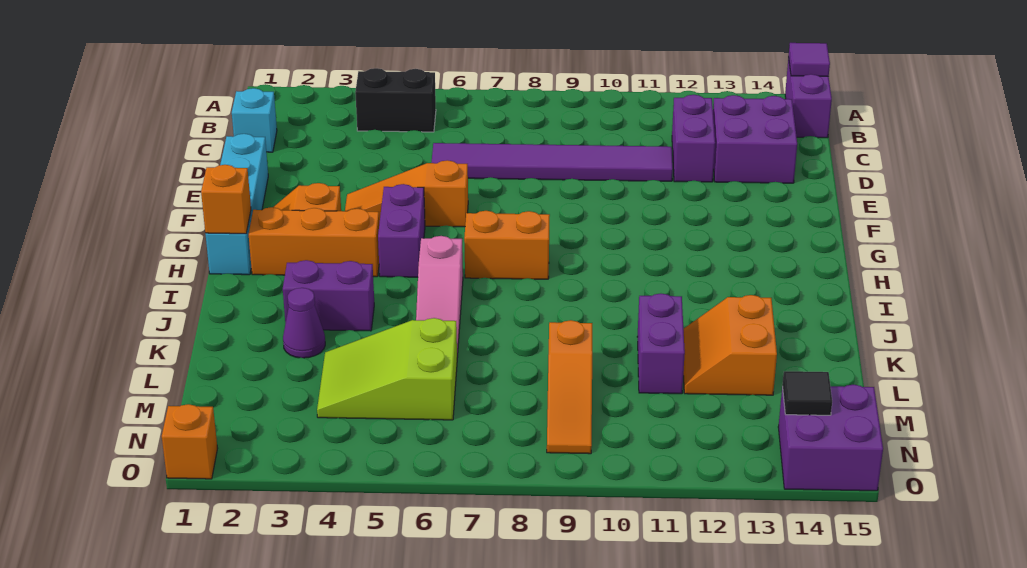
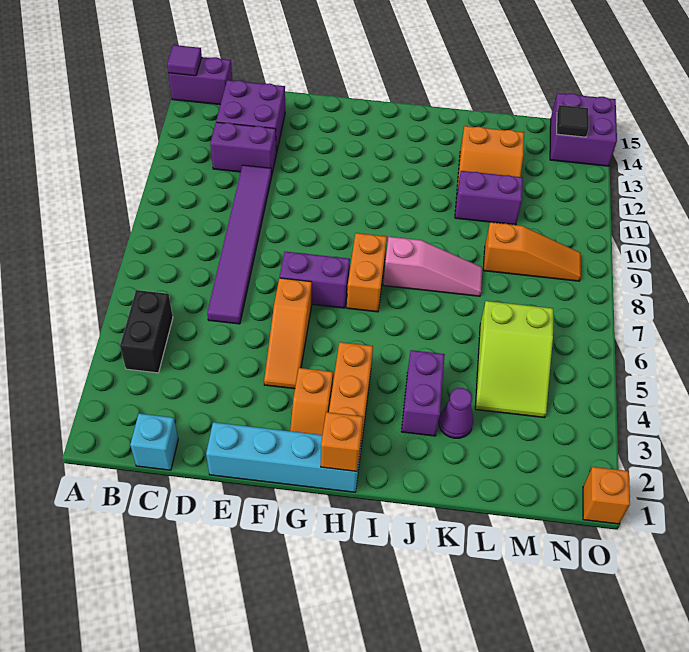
purple 1x2 brick [378,184,425,277] -> purple 1x2 brick moved to [280,252,350,308]
pink 1x3 slope [416,236,463,357] -> pink 1x3 slope moved to [383,237,483,296]

